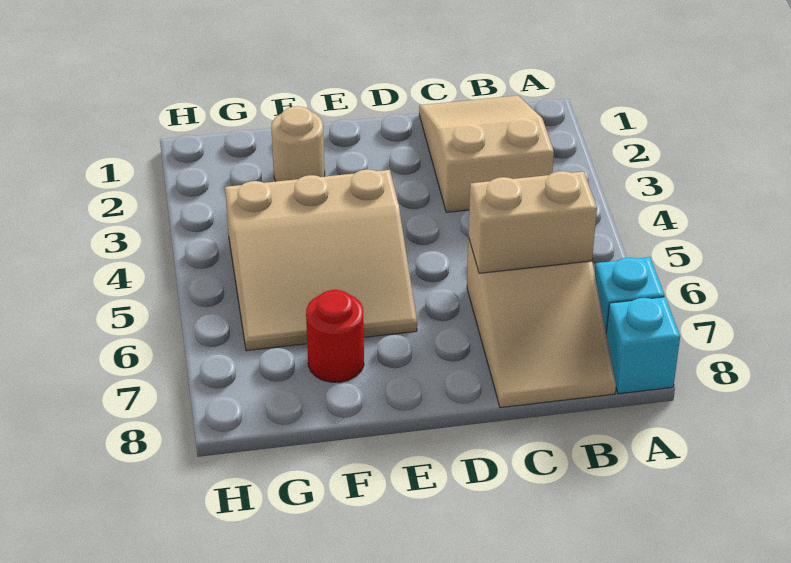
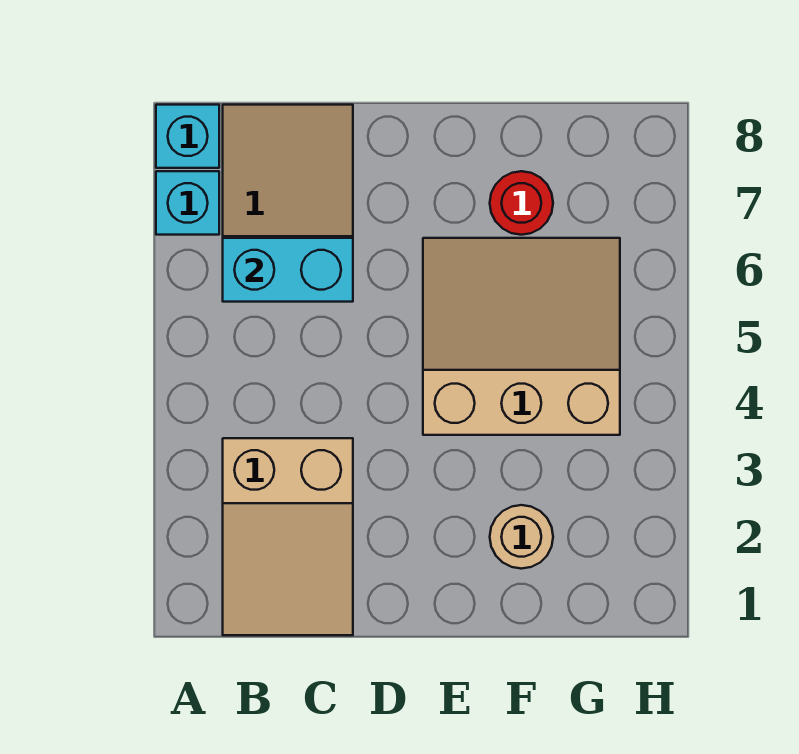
tan 1x2 brick [469,171,597,273] -> cyan 1x2 brick [223,238,353,302]

